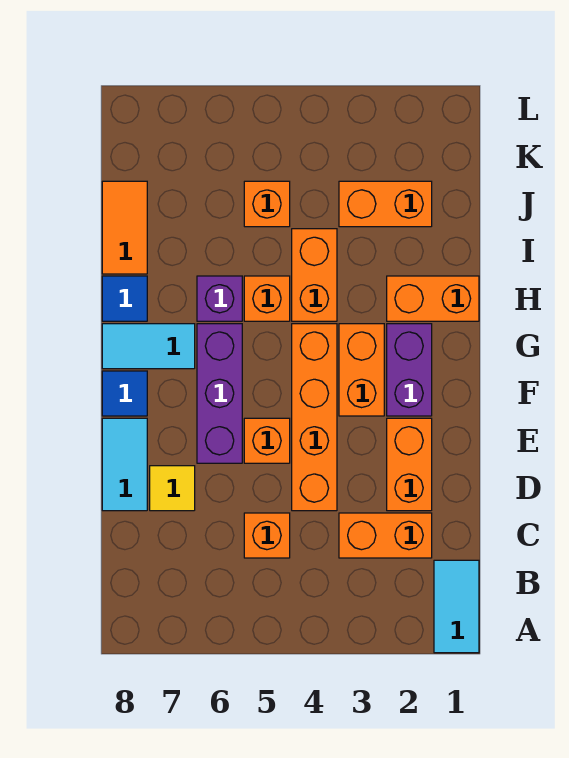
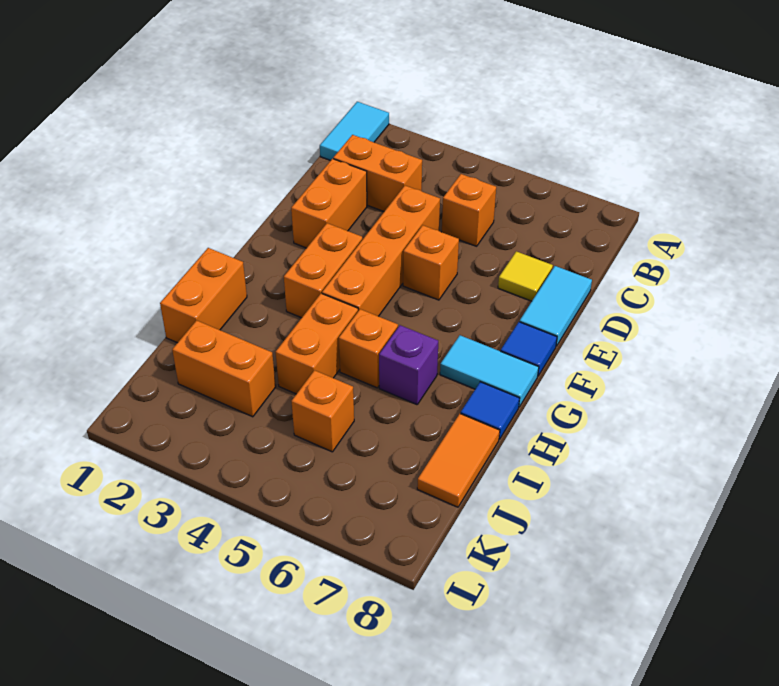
purple 1x3 brick [197,324,242,463] -> none
purple 1x2 brick [387,324,432,416] -> none
orange 1x2 brick [387,276,479,321] -> orange 1x2 brick turned to [160,248,247,343]

